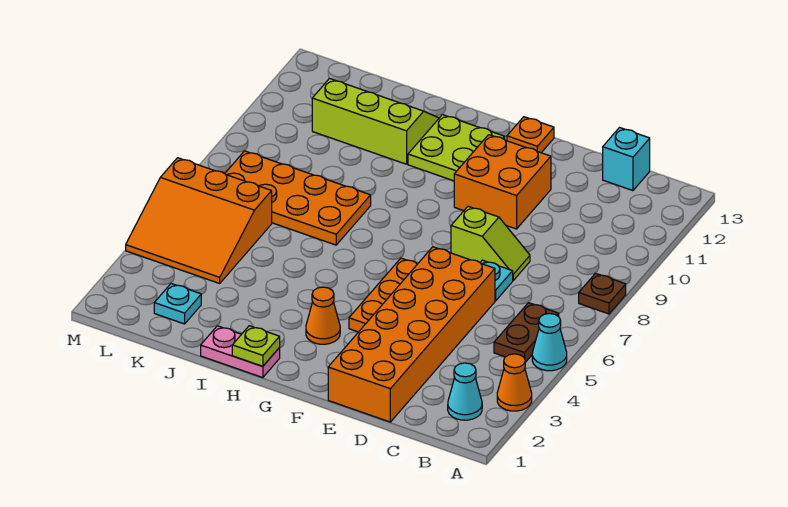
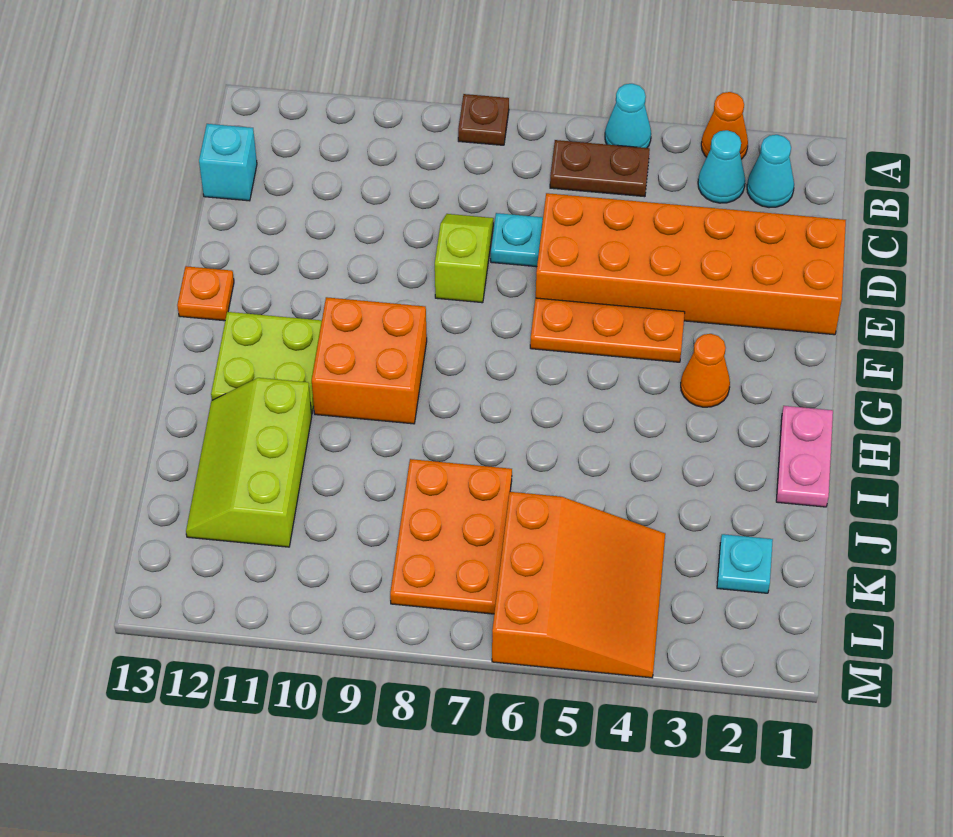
none -> cyan 1x1 cone [698,130,745,203]
orange 2x2 brick [454,135,551,229] -> orange 2x2 brick moved to [312,297,427,424]
lime 1x1 plate [232,326,280,366] -> none
orange 2x4 plate [225,151,371,245] -> orange 2x3 plate [390,459,512,614]

